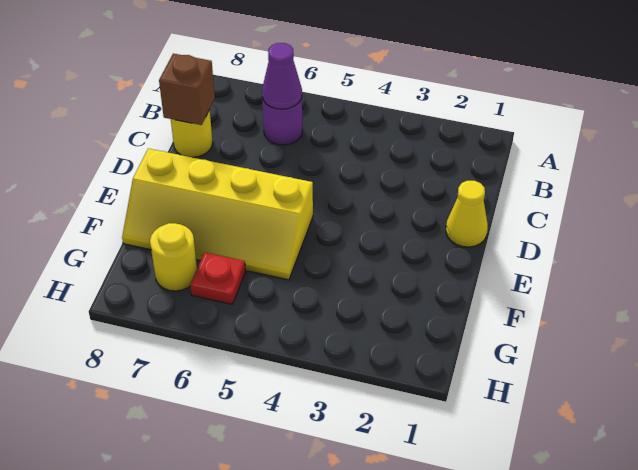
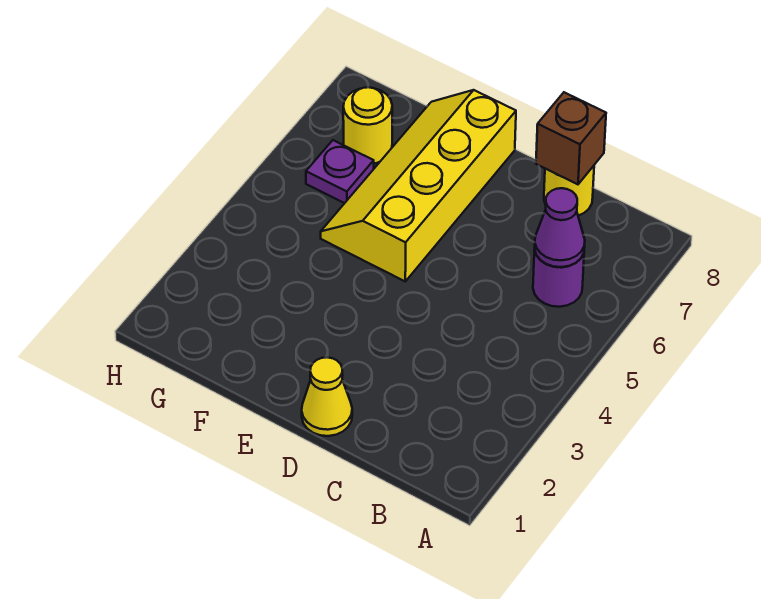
red 1x1 plate [190,253,246,304] -> purple 1x1 plate [306,140,374,203]

